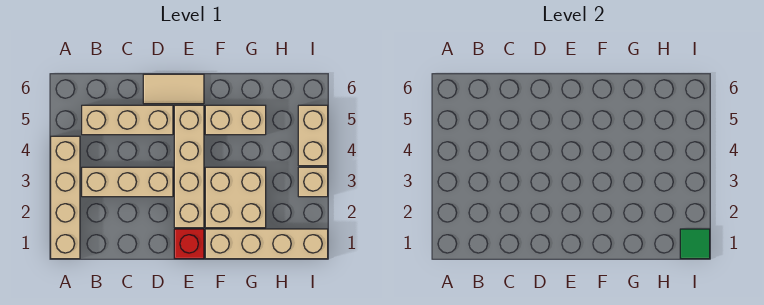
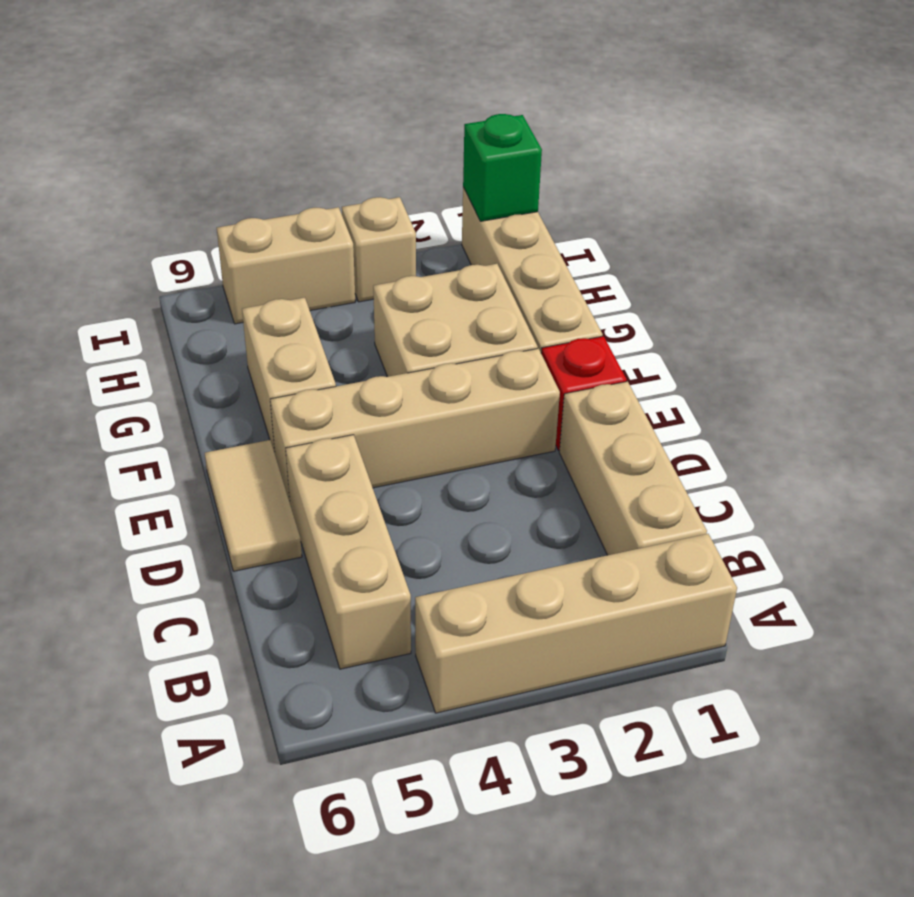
tan 1x3 brick [82,167,173,197] -> tan 1x3 brick moved to [559,381,707,555]
green 1x1 tile [680,229,710,259] -> green 1x1 brick [463,114,542,221]

